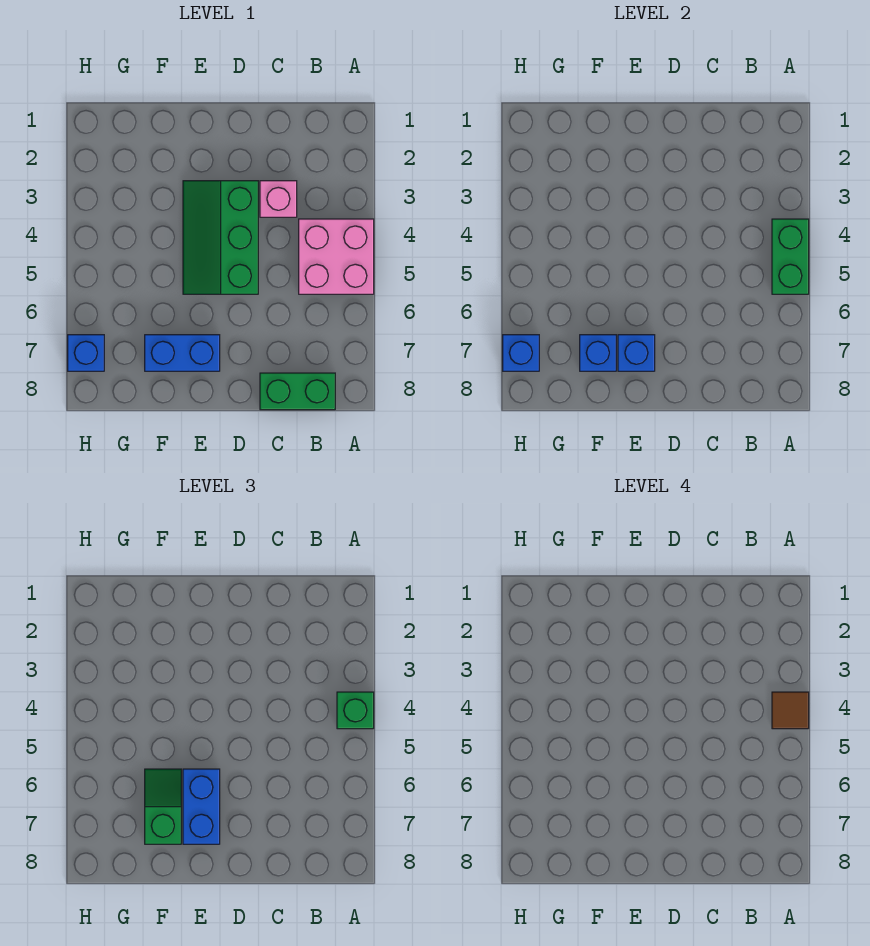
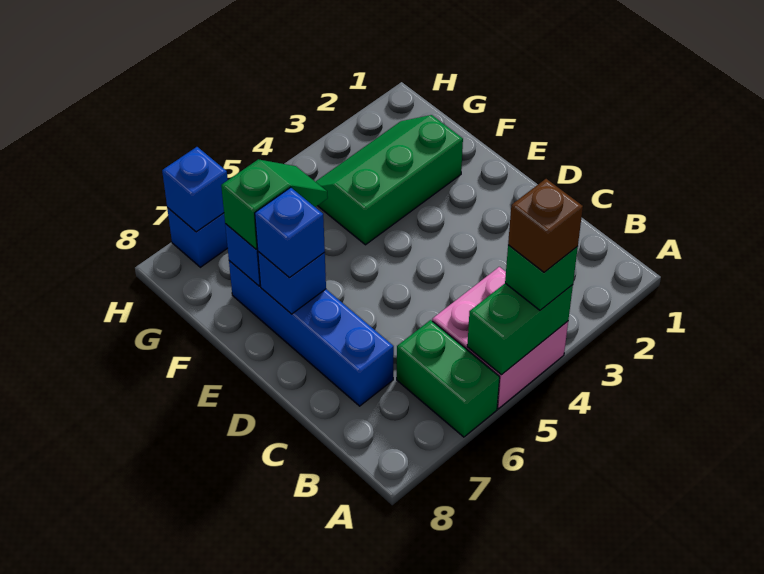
brown 1x1 tile [772,692,809,729] -> brown 1x1 brick [508,179,583,272]
green 1x2 brick [260,373,335,410] -> green 1x2 brick moved to [397,320,500,437]
pink 1x1 brick [260,181,297,217] -> none
green 2x3 slope [183,181,258,294] -> green 2x3 slope moved to [316,115,463,245]
blue 1x2 brick [183,769,220,844] -> blue 1x1 brick [255,187,325,278]
blue 1x2 brick [145,335,220,371] -> blue 1x4 brick [229,261,394,406]

